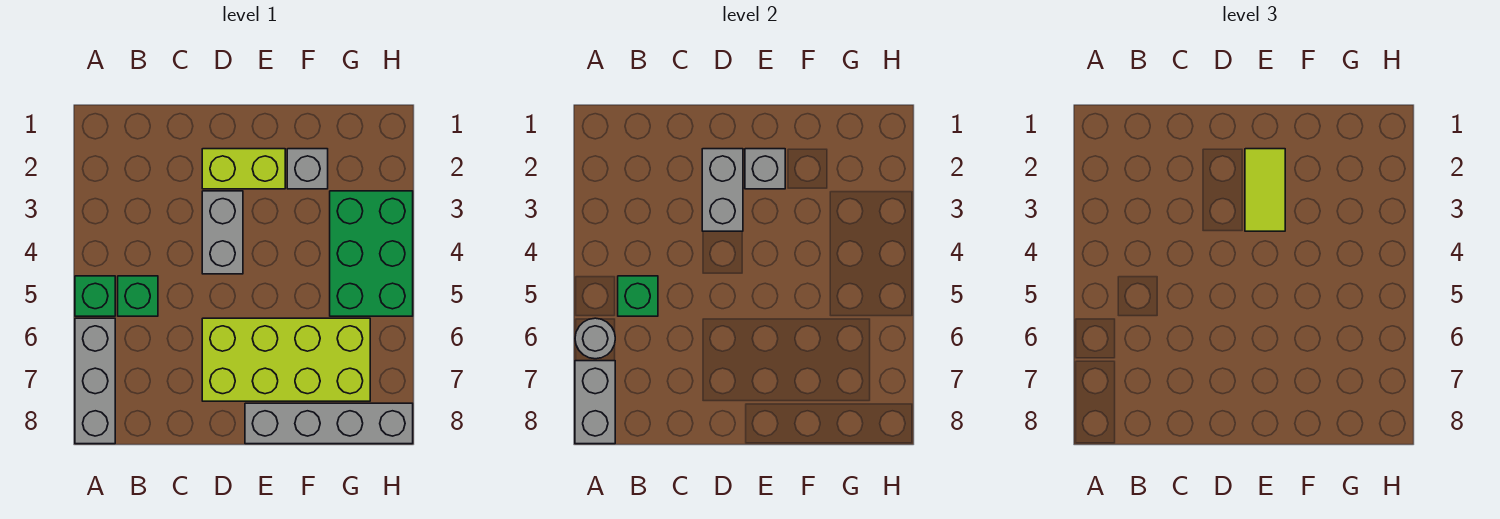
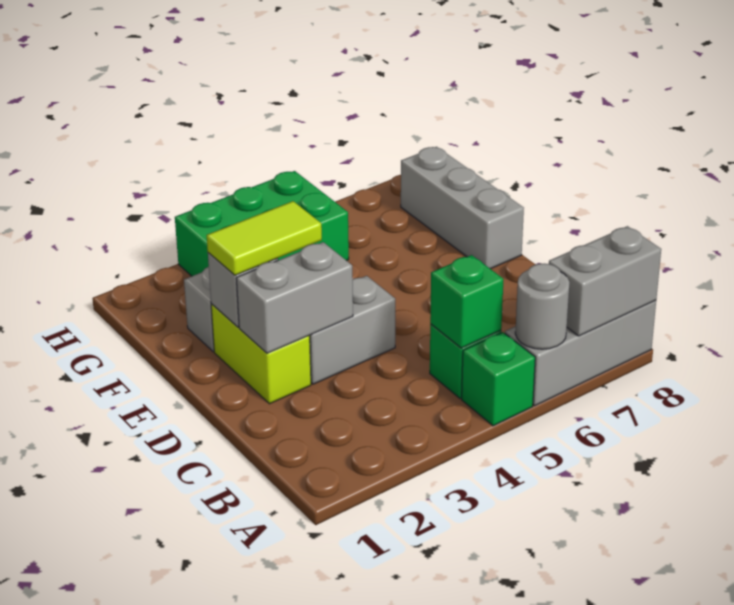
lime 2x4 brick [202,318,370,401] -> none
grey 1x4 brick [245,403,413,444] -> grey 1x3 brick [401,147,524,269]

